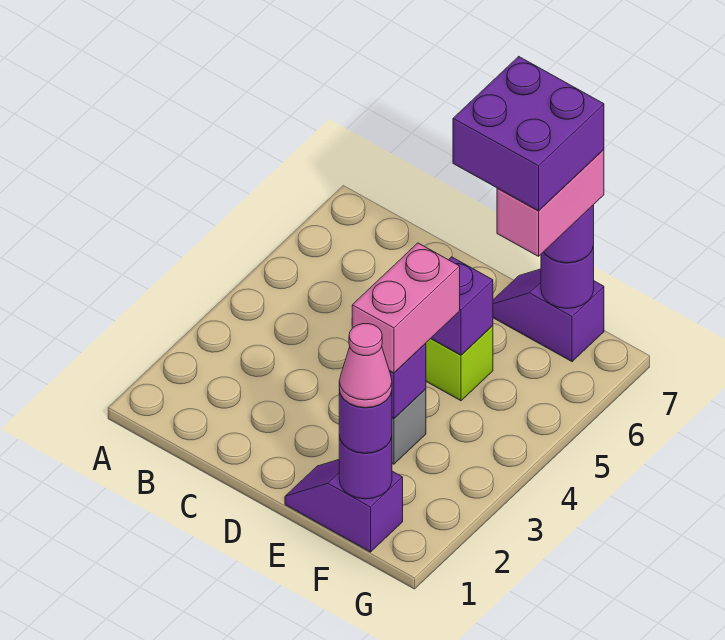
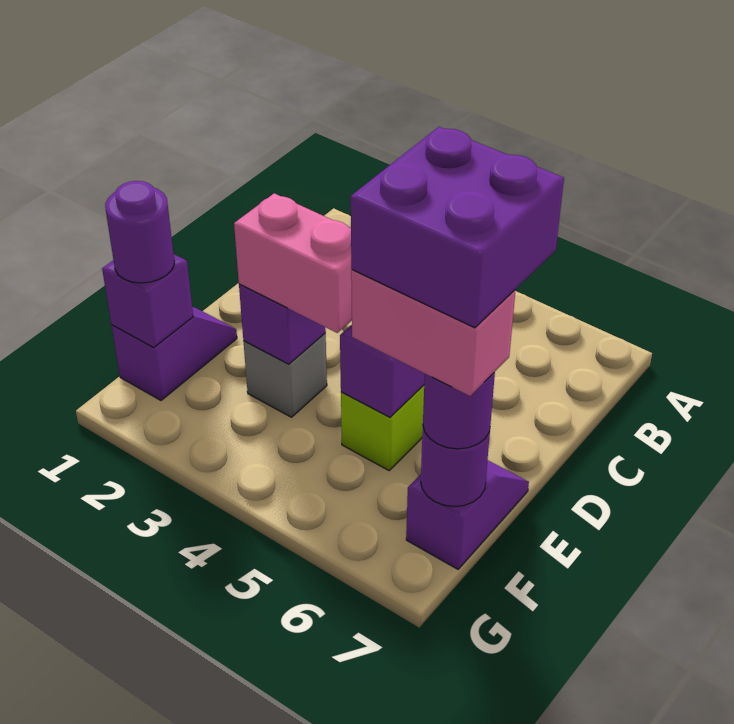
purple 1x1 round brick [339,435,392,499] -> purple 1x1 brick [102,254,193,347]
pink 1x1 cone [339,324,392,408] -> none

